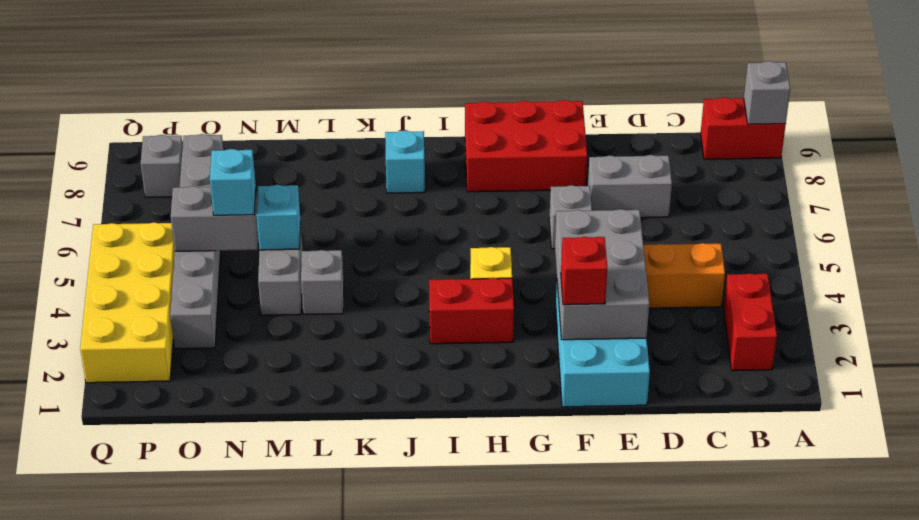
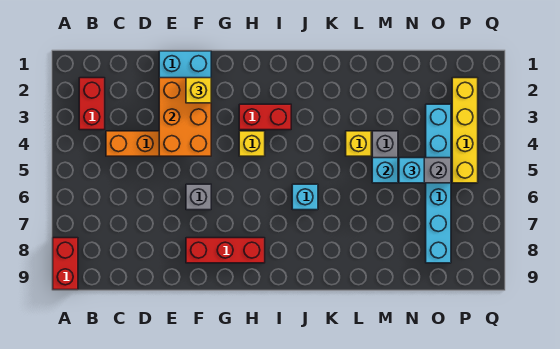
red 1x2 brick [701,97,786,159] -> red 1x2 brick turned to [53,238,78,290]
grey 1x1 brick [744,61,790,124] -> none
grey 1x2 brick [588,155,672,218] -> none
grey 2x3 brick [555,209,649,340] -> orange 2x3 brick [159,78,211,156]
red 1x1 brick [561,237,607,305] -> yellow 1x1 brick [186,78,211,103]
red 2x3 brick [465,100,587,192] -> red 1x3 brick [186,238,265,263]
cyan 1x1 brick [385,131,425,193] -> cyan 1x1 brick moved to [292,184,318,210]
grey 1x1 brick [301,250,344,314] -> yellow 1x1 brick [346,131,371,156]
grey 1x6 brick [170,134,223,349] -> cyan 1x6 brick [426,104,451,263]
yellow 2x4 brick [80,222,175,383] -> yellow 1x4 brick [452,78,478,183]
grey 1x1 brick [141,135,183,197] -> none

